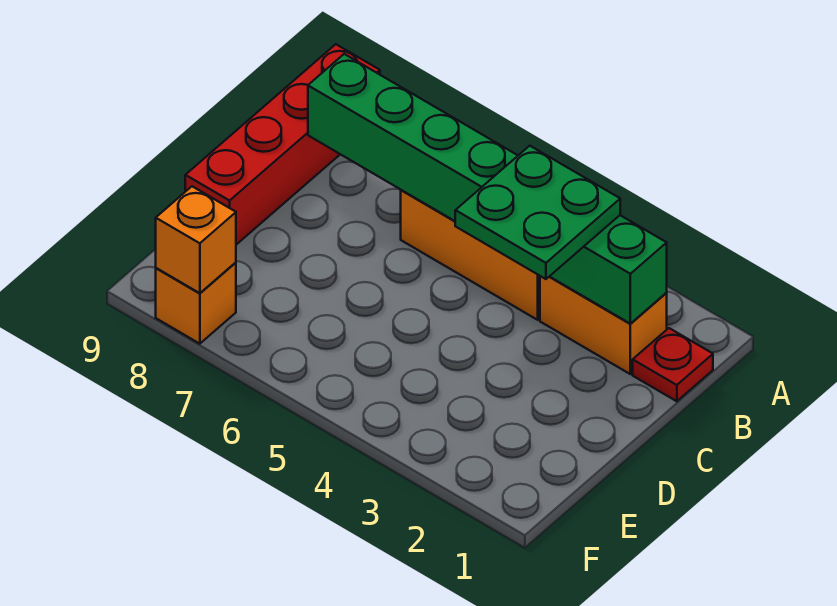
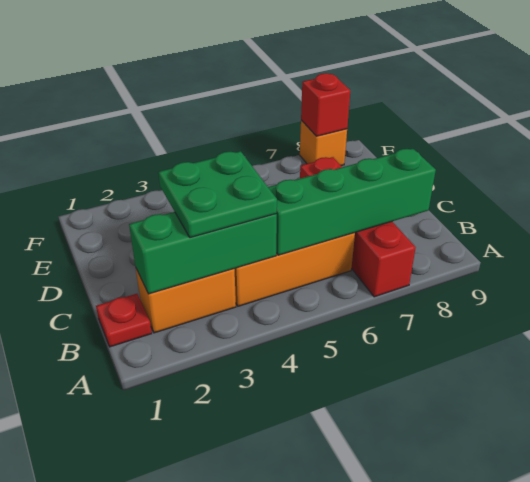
red 1x4 brick [185,44,380,245] -> red 1x4 brick moved to [300,157,416,297]
orange 1x1 brick [156,186,236,293] -> red 1x1 brick [301,73,350,136]

